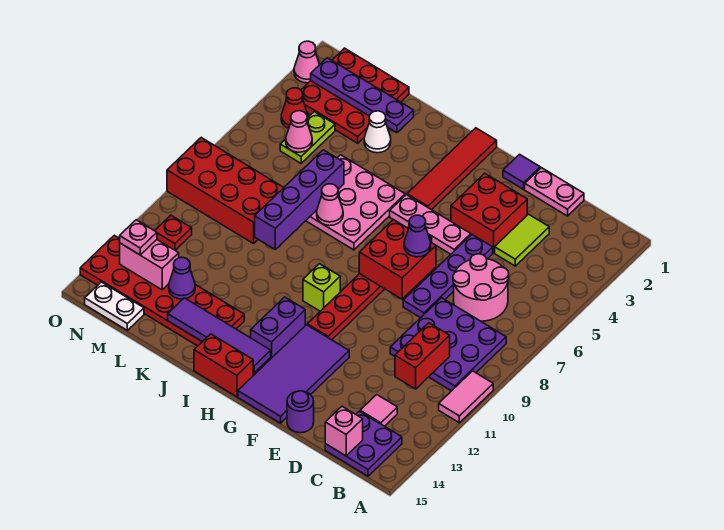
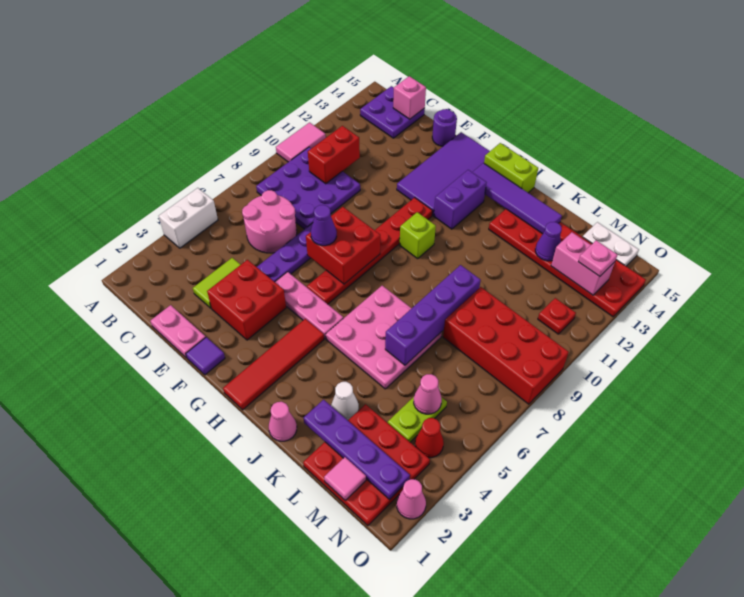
none -> white 1x2 brick [159,188,218,248]
pink 1x1 tile [360,395,397,426] -> pink 1x1 tile moved to [324,457,366,500]
red 1x2 brick [194,334,253,397] -> lime 1x2 brick [484,143,538,193]
pink 1x1 cone [317,184,343,226] -> pink 1x1 cone moved to [269,402,297,441]

